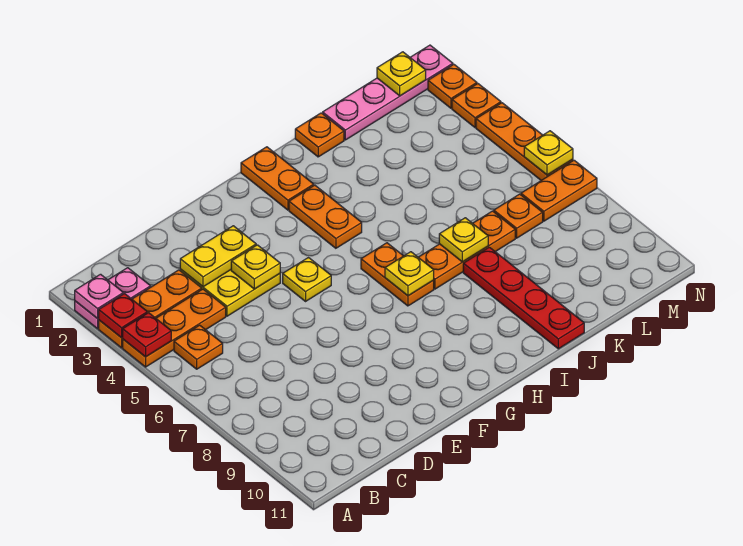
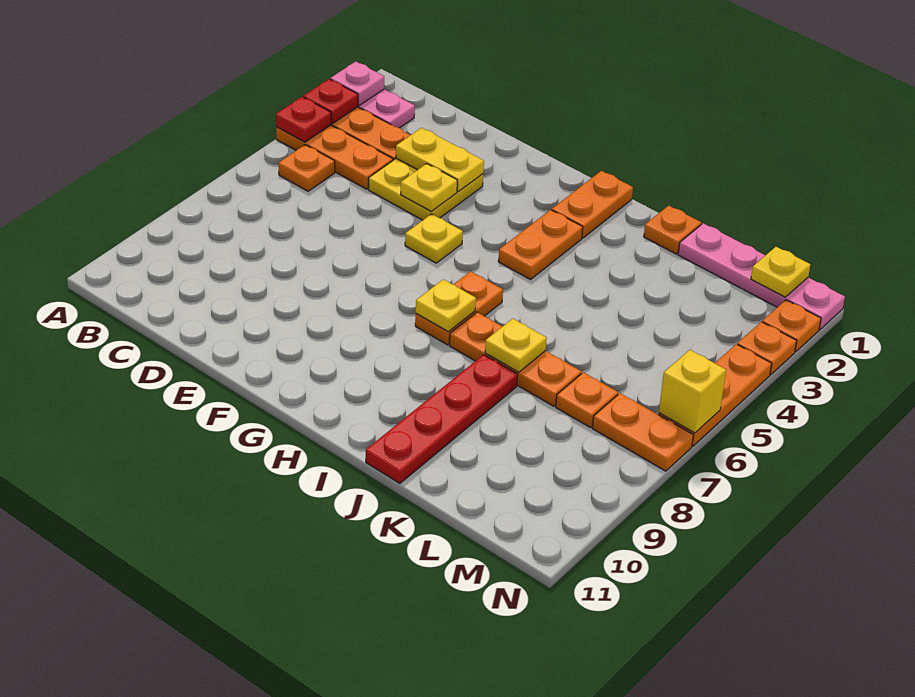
yellow 1x1 plate [524,131,573,175] -> yellow 1x1 brick [659,350,726,433]

